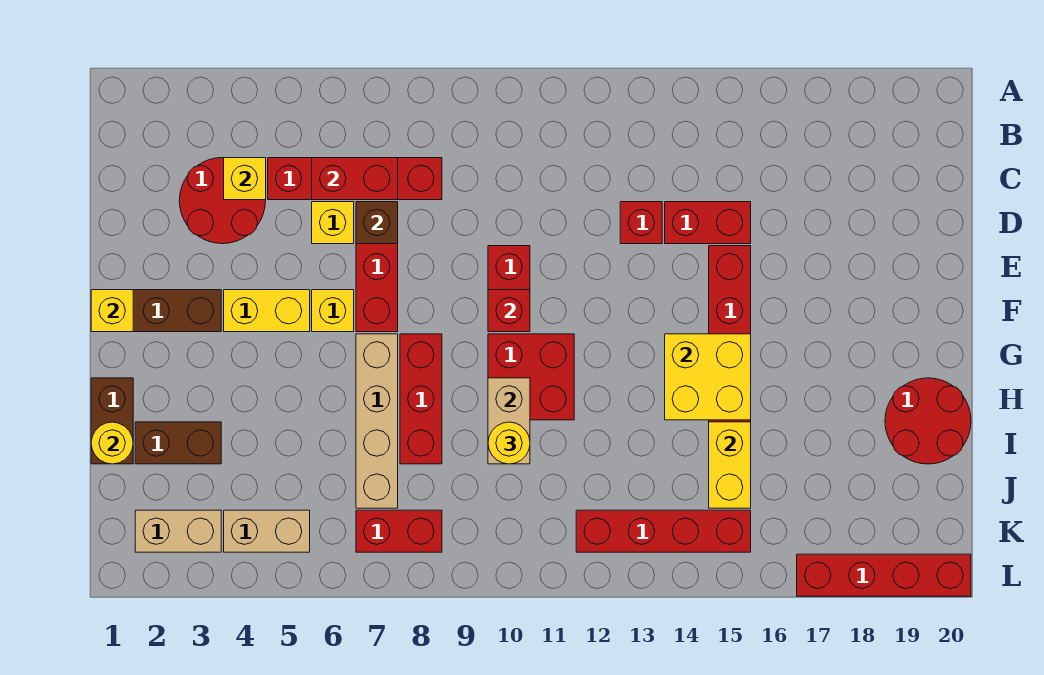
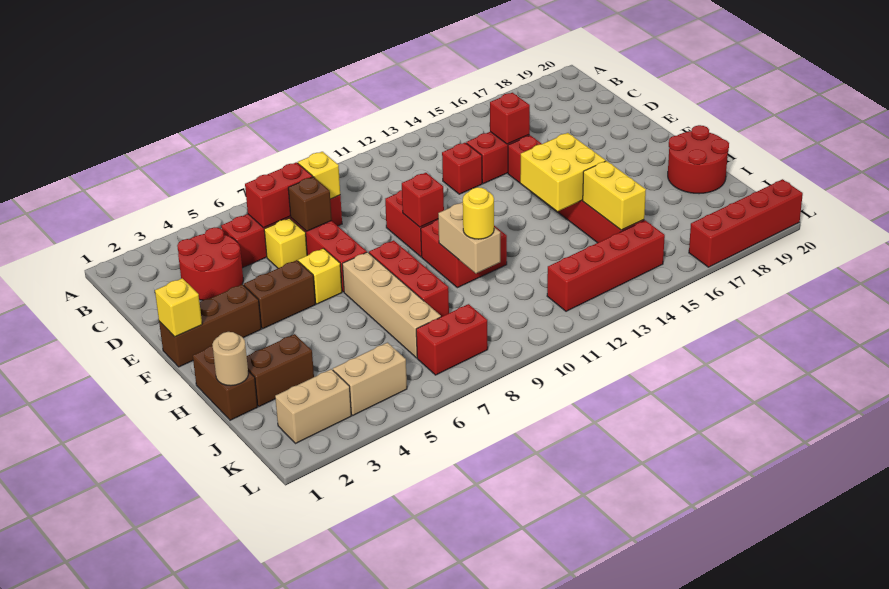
yellow 1x1 brick [224,158,266,200] -> yellow 1x1 brick moved to [298,152,340,199]
none -> red 1x1 brick [490,93,530,144]
yellow 1x2 brick [224,290,310,332] -> brown 1x2 brick [244,260,316,329]
yellow 1x1 round brick [91,422,133,464] -> tan 1x1 round brick [212,332,248,386]

